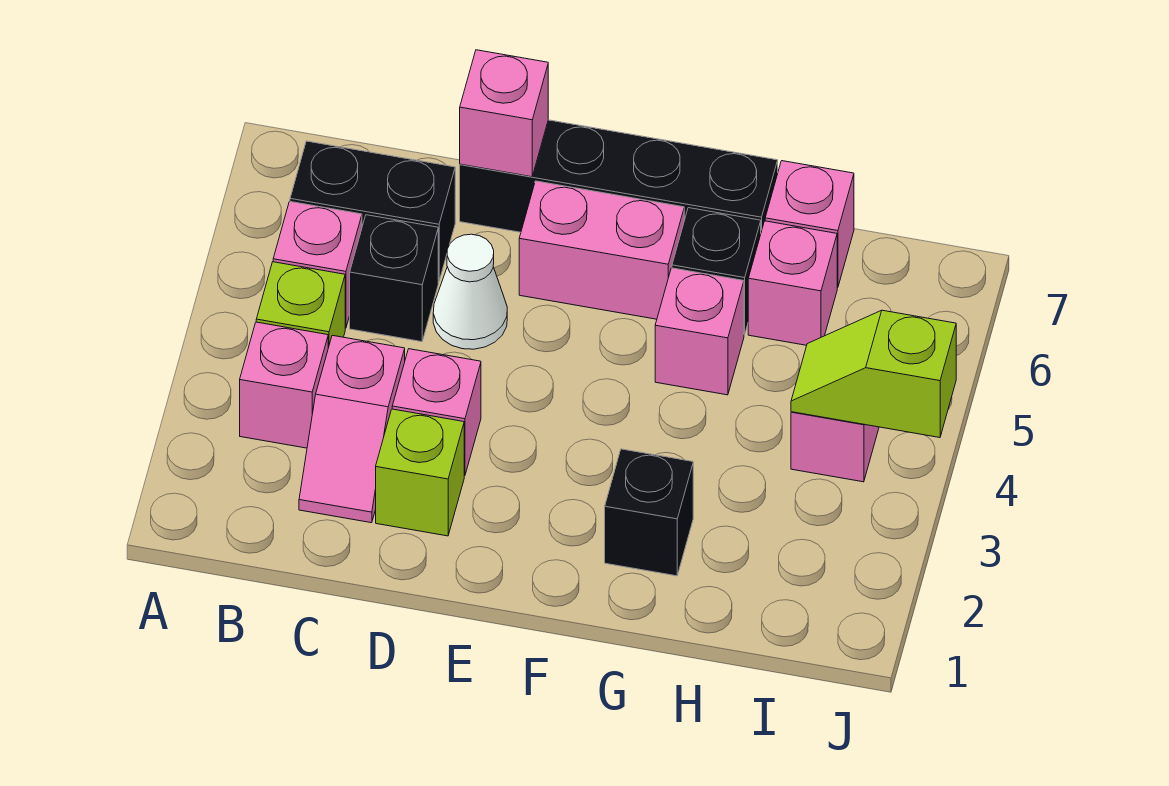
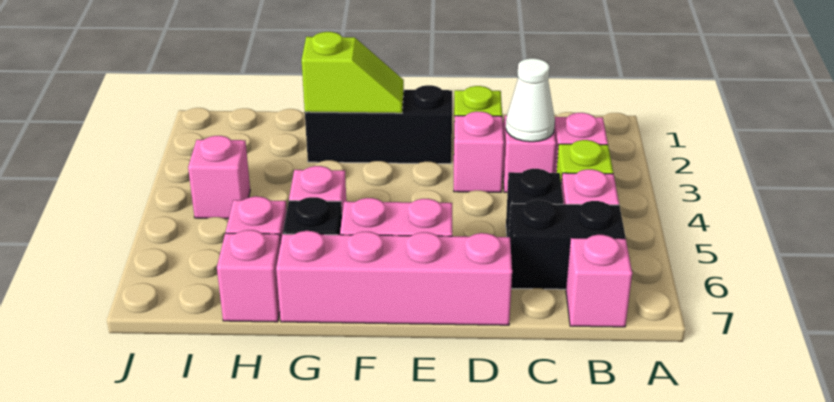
white 1x1 cone [433,234,507,349] -> white 1x1 cone moved to [506,58,555,142]
black 1x4 brick [460,120,778,232] -> pink 1x4 brick [276,231,512,325]
pink 1x1 brick [460,50,548,177] -> pink 1x1 brick moved to [566,235,632,327]
black 1x1 brick [605,449,693,576] -> black 1x3 brick [305,85,452,164]
lime 1x2 slope [791,310,956,438] -> lime 1x2 slope moved to [302,32,404,113]

